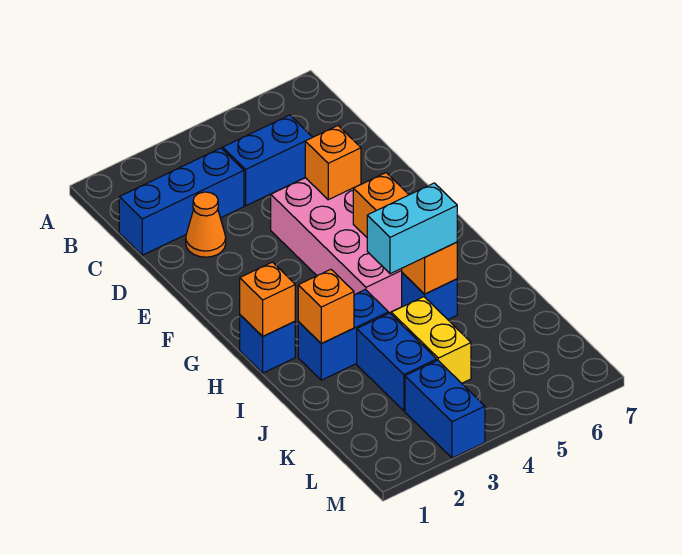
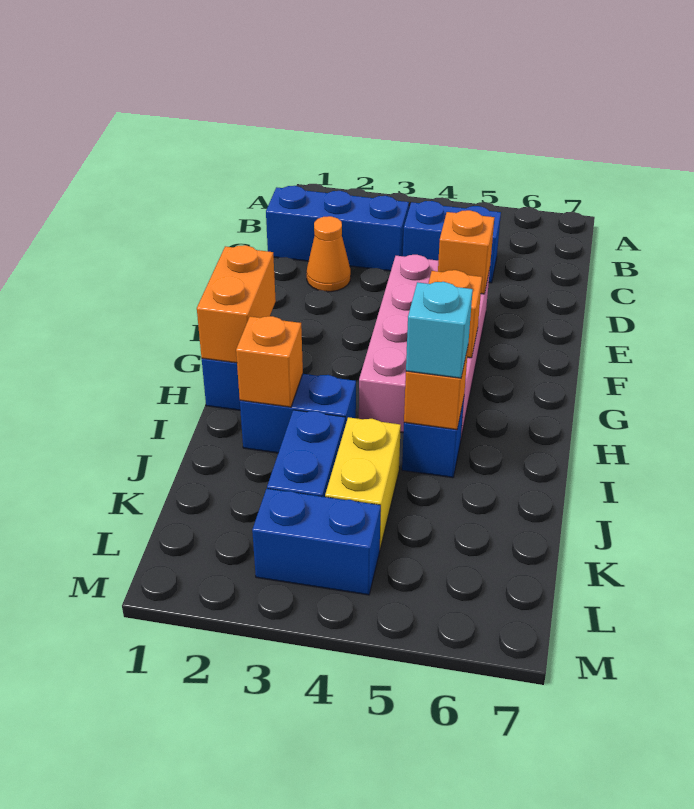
orange 1x1 brick [240,262,295,336] -> orange 1x2 brick [197,245,276,363]
cyan 1x2 brick [367,183,457,274] -> cyan 1x1 brick [406,282,473,378]
blue 1x2 brick [405,360,485,458] -> blue 1x2 brick turned to [252,489,381,595]

